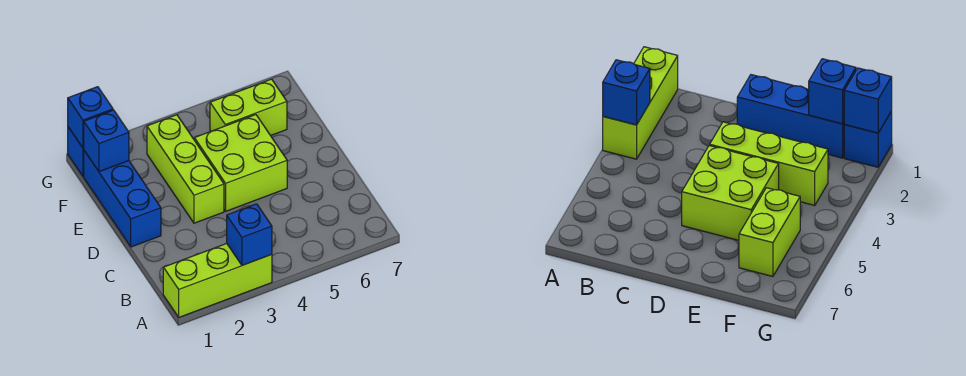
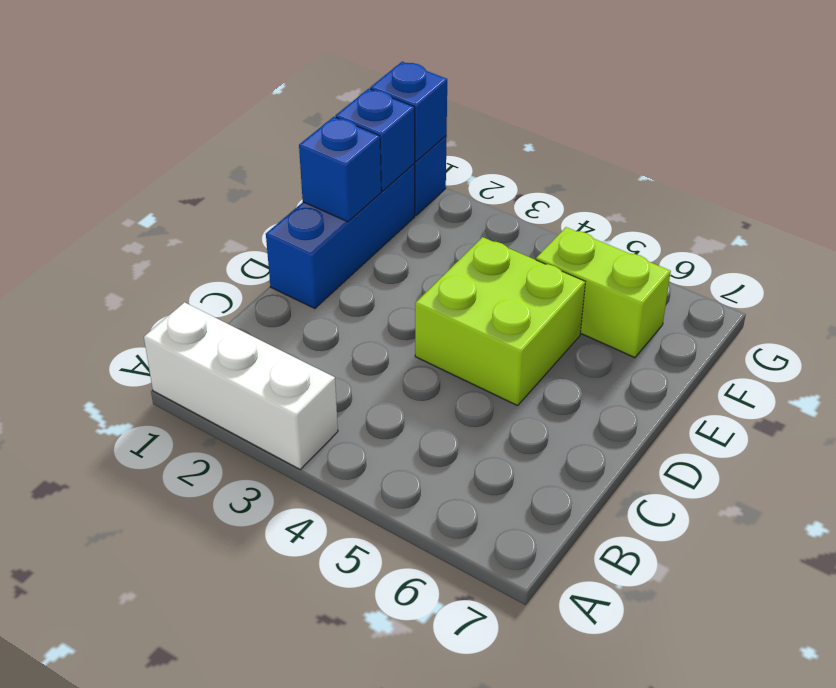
lime 1x3 brick [163,243,272,317] -> white 1x3 brick [144,302,338,469]
blue 1x1 brick [227,204,272,265] -> blue 1x1 brick moved to [299,117,381,222]
lime 1x3 brick [147,115,224,223] -> none

